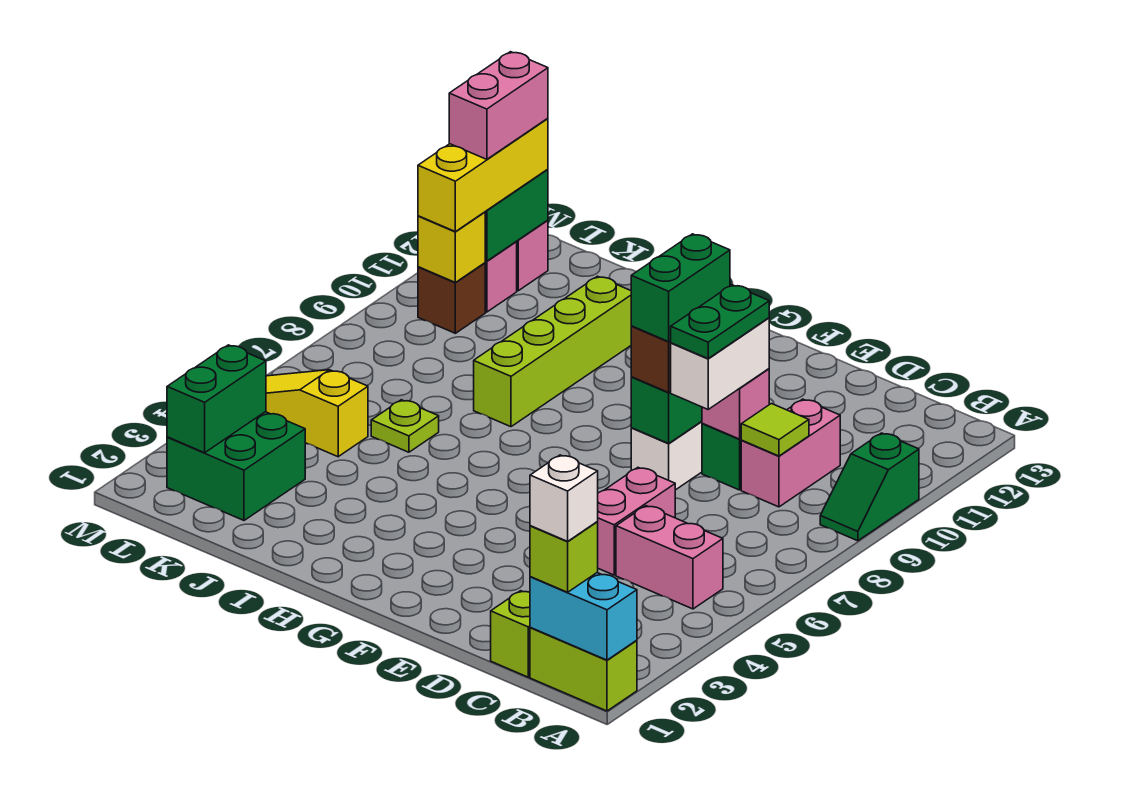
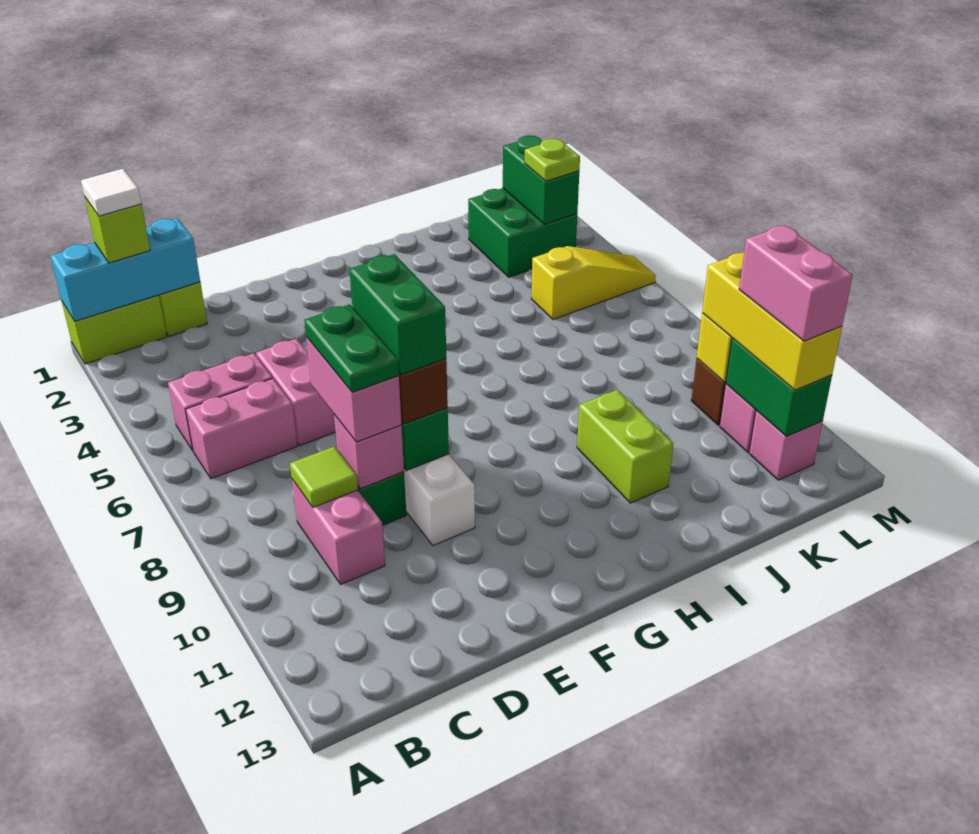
cyan 1x2 brick [530,573,637,660] -> cyan 1x3 brick [51,218,200,321]
green 1x2 slope [820,433,919,541] -> none
white 1x1 brick [530,455,598,541] -> white 1x1 tile [81,169,142,216]
none -> pink 1x2 brick [186,378,297,479]
white 1x2 brick [671,318,769,409] -> pink 1x2 brick [306,337,401,442]
lime 1x4 brick [474,276,631,427] -> lime 1x2 brick [577,390,673,503]
lime 1x1 plate [371,400,439,452] -> lime 1x1 plate moved to [525,139,580,181]

